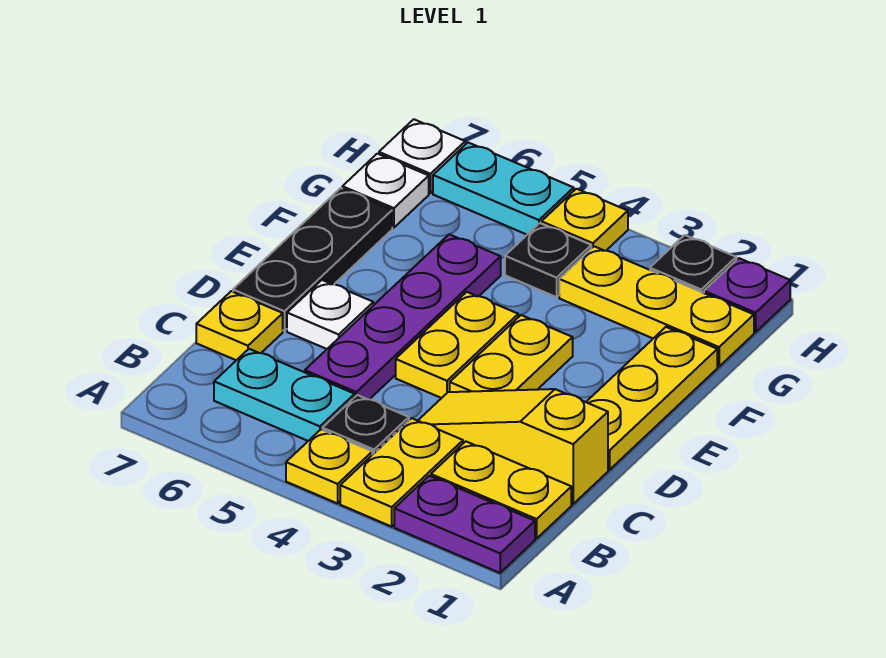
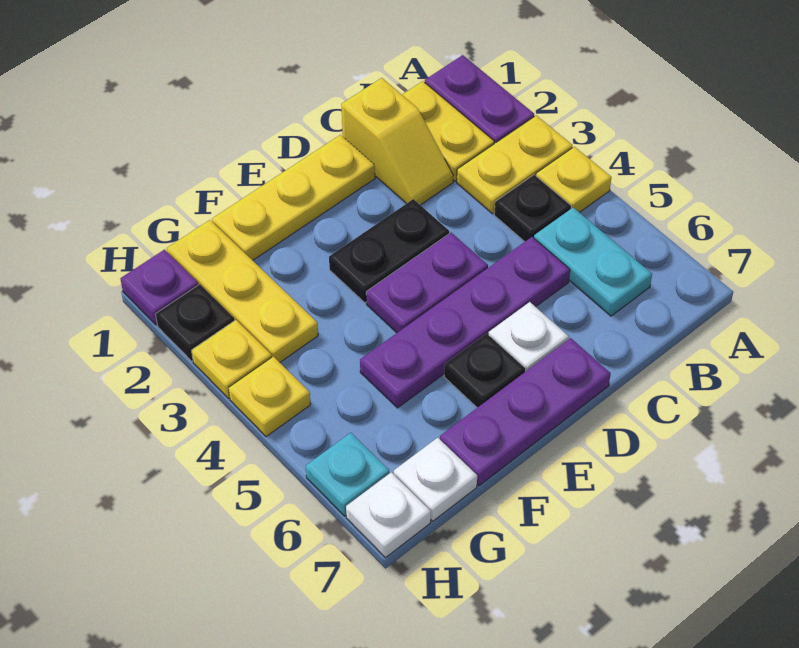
yellow 1x3 slope [418,389,608,504] -> yellow 1x2 slope [341,78,453,205]
yellow 1x1 plate [196,291,283,360] -> yellow 1x1 plate moved to [192,320,272,398]
yellow 1x2 plate [450,315,573,392] -> black 1x2 plate [329,199,449,303]
yellow 1x2 plate [396,292,518,398] -> purple 1x2 plate [366,233,488,333]
black 1x3 plate [233,188,392,331] -> purple 1x3 plate [440,338,611,486]
black 1x1 plate [505,223,591,297] -> black 1x1 plate moved to [444,334,525,408]
cyan 1x2 plate [433,143,574,235] -> cyan 1x1 plate [306,433,389,516]

